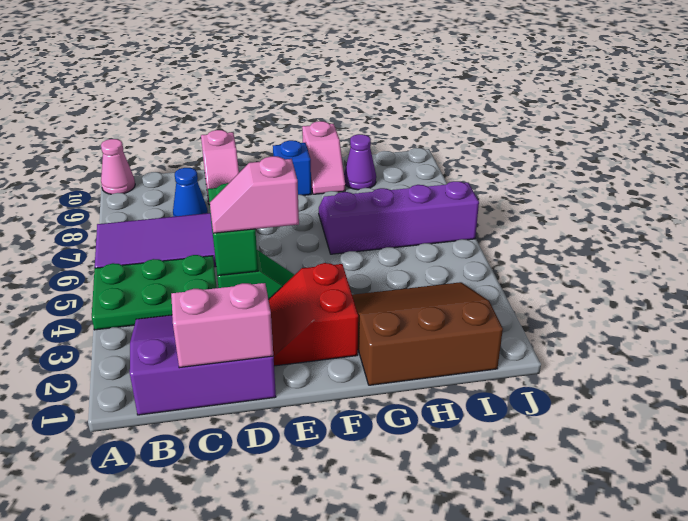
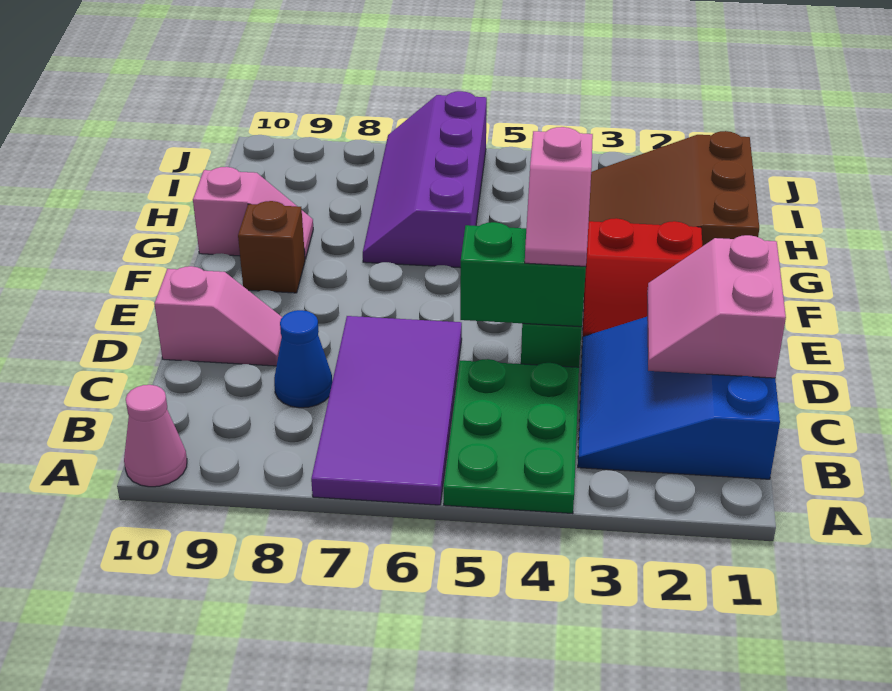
purple 3x3 slope [130,315,276,415] -> blue 3x3 slope [578,317,780,479]
blue 1x1 brick [273,140,311,195] -> brown 1x1 brick [238,201,305,293]
purple 1x1 cone [344,134,376,190] -> none

